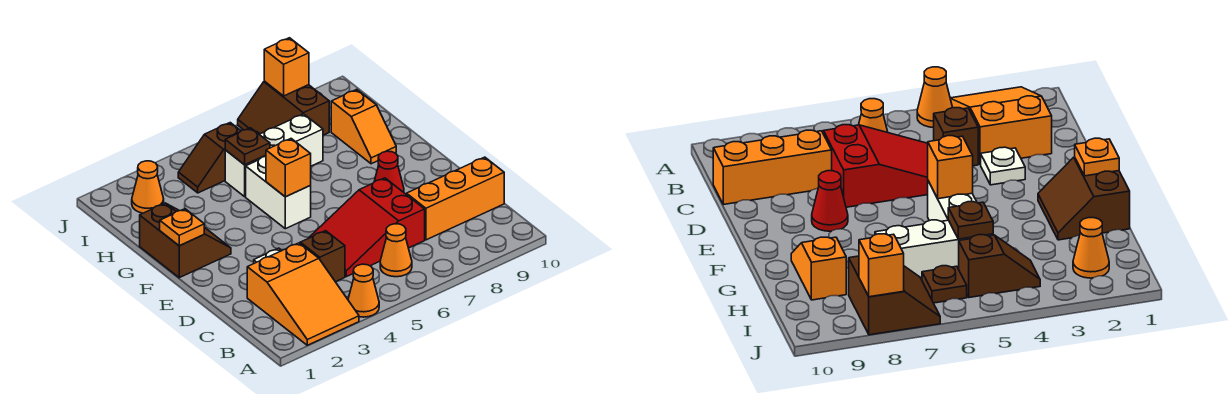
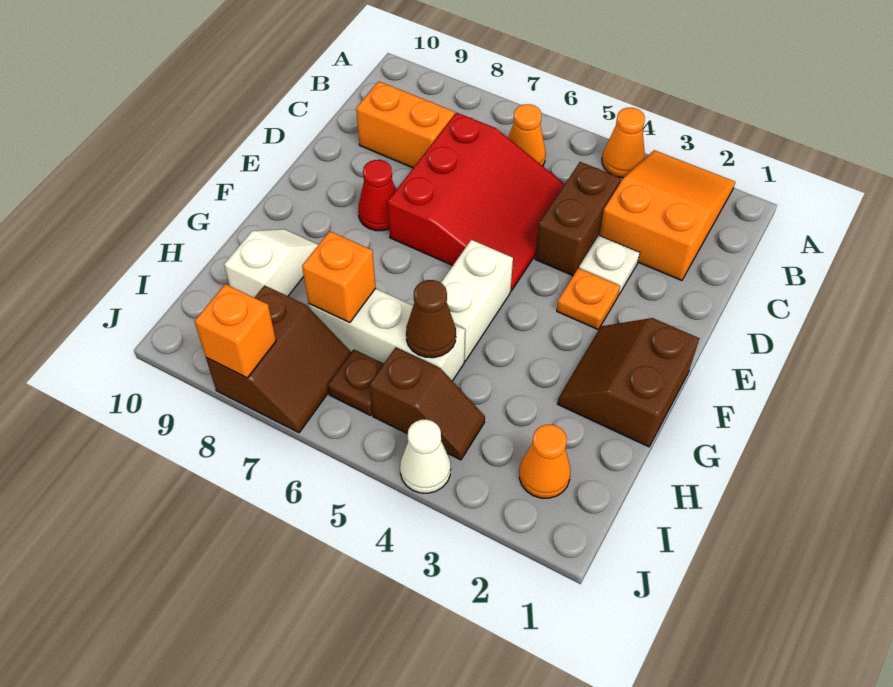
brown 1x1 brick [300,231,345,282] -> brown 1x2 brick [535,162,621,276]
red 2x3 slope [309,178,425,277] -> red 3x3 slope [388,113,565,291]
orange 1x3 brick [407,157,504,240] -> orange 1x2 brick [356,81,455,168]
orange 1x1 plate [160,209,204,246] -> orange 1x1 plate moved to [557,268,620,330]
orange 1x1 brick [266,139,311,197] -> orange 1x1 brick moved to [302,231,376,323]
orange 1x2 slope [331,89,396,164] -> white 1x2 slope [224,229,318,297]
brown 1x1 plate [225,128,270,165] -> brown 1x1 cone [406,280,456,358]
none -> white 1x1 cone [400,420,451,493]

